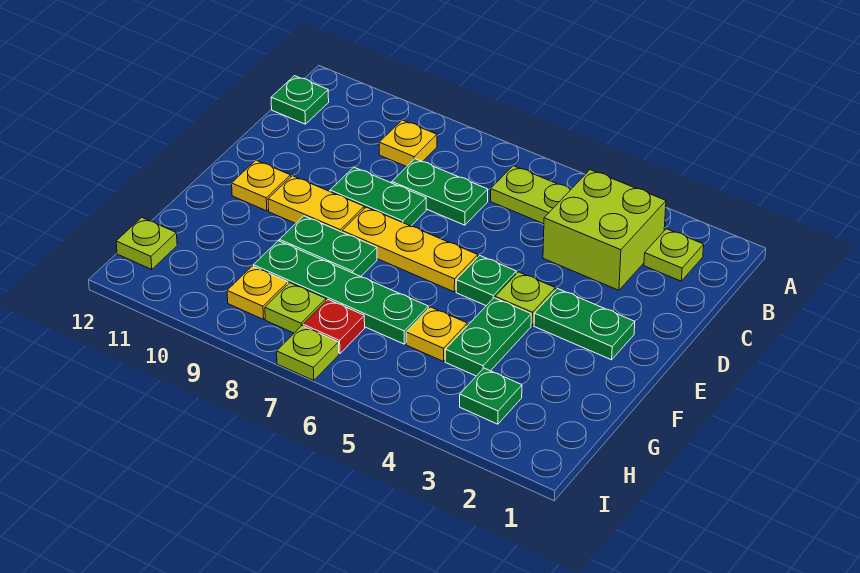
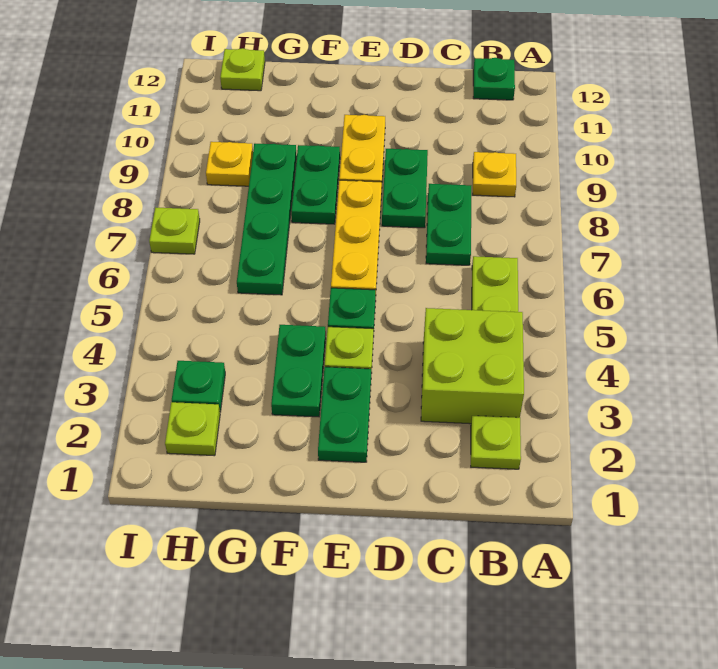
yellow 1x1 plate [232,160,291,211] -> none
green 1x2 plate [445,298,531,376] -> green 1x2 plate turned to [271,325,326,417]
yellow 1x1 plate [406,307,467,361] -> none
red 1x1 plate [303,300,365,354] -> none
lime 1x1 plate [265,283,326,333] -> lime 1x1 plate moved to [165,402,220,456]

